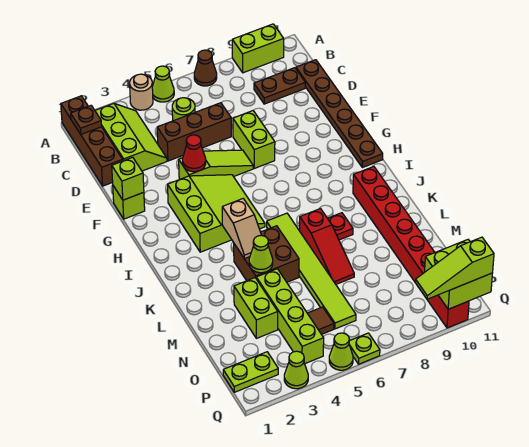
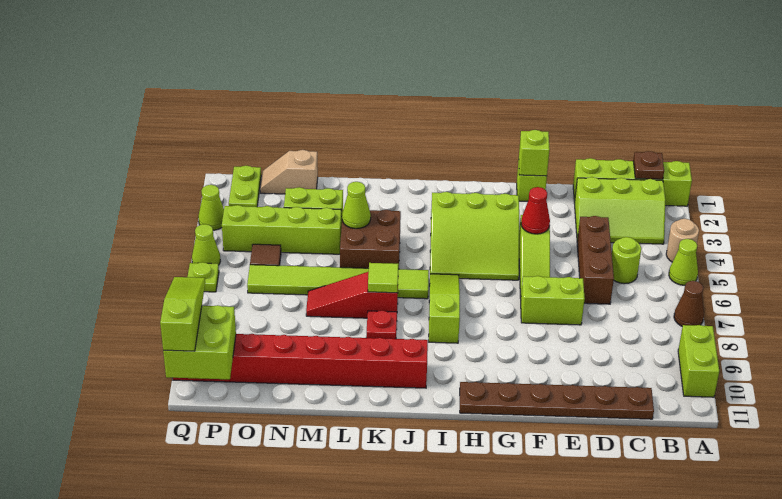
brown 1x4 brick [61,96,123,186] -> lime 1x4 brick [573,158,692,206]
brown 1x2 plate [254,68,305,104] -> none
none -> lime 1x3 slope [429,274,460,343]
tan 1x2 slope [222,199,261,259] -> tan 1x2 slope moved to [260,150,318,194]
none -> lime 1x1 tile [368,263,398,293]

